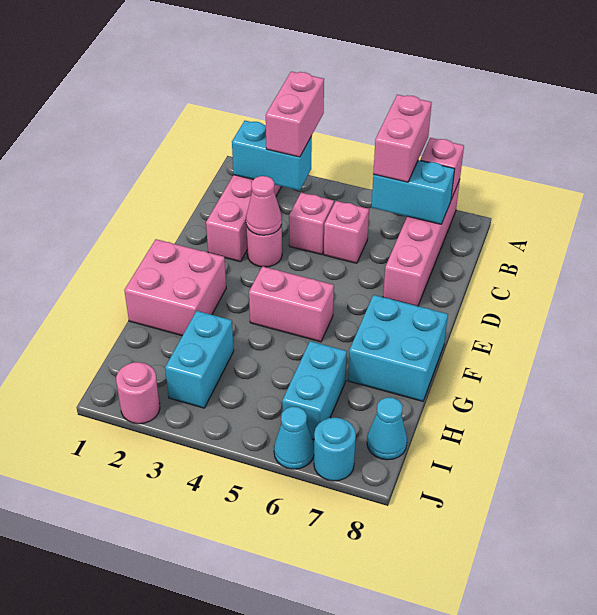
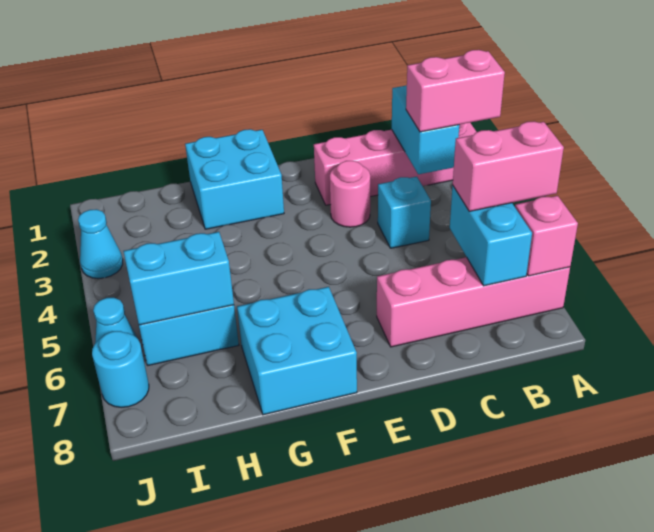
pink 1x1 brick [289,193,334,255] -> cyan 1x1 brick [378,177,431,248]
pink 1x1 brick [324,201,369,263] -> none
pink 1x1 cone [246,176,282,235] -> none
pink 2x2 brick [124,239,226,336] -> cyan 2x2 brick [185,129,284,229]
pink 1x2 brick [249,266,334,342] -> none
cyan 1x2 brick [165,311,234,408] -> cyan 1x2 brick moved to [123,232,234,325]
cyan 1x1 cone [367,397,407,460] -> cyan 1x1 cone moved to [78,209,123,279]
pink 1x1 round brick [116,362,160,424] -> none

